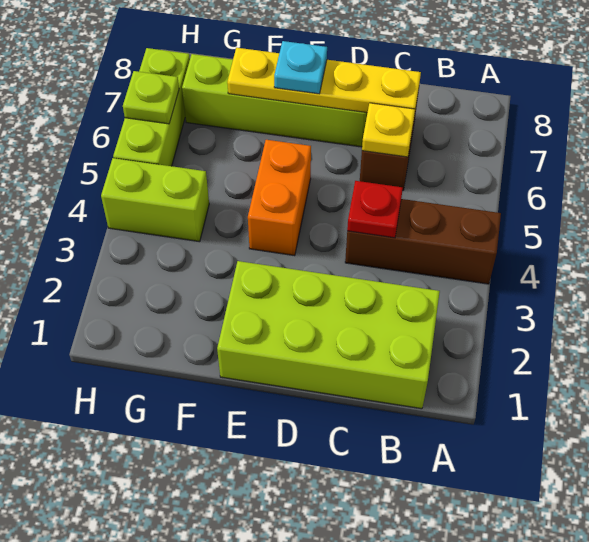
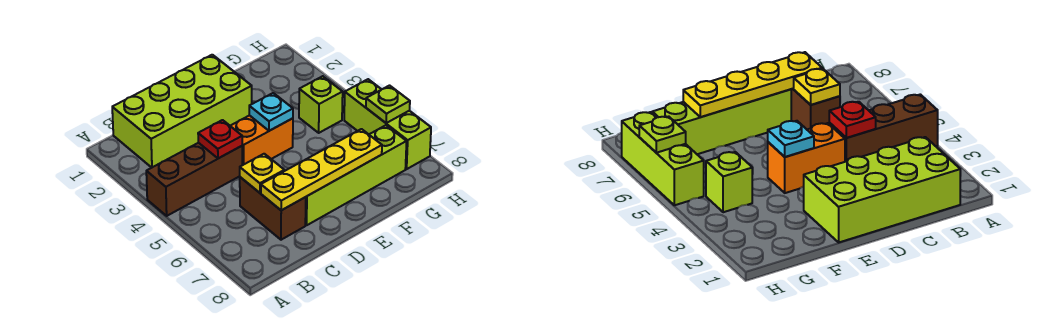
orange 1x2 brick [248,140,311,256] -> orange 1x2 brick turned to [231,115,293,165]
cyan 1x1 plate [274,41,327,94] -> cyan 1x1 plate moved to [249,93,293,131]
lime 1x2 brick [101,158,209,242] -> lime 1x1 brick [299,76,343,133]

